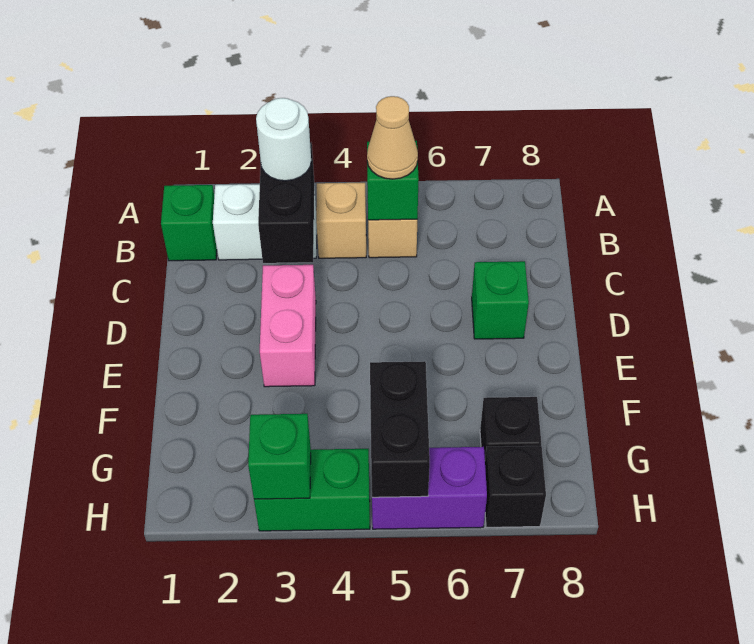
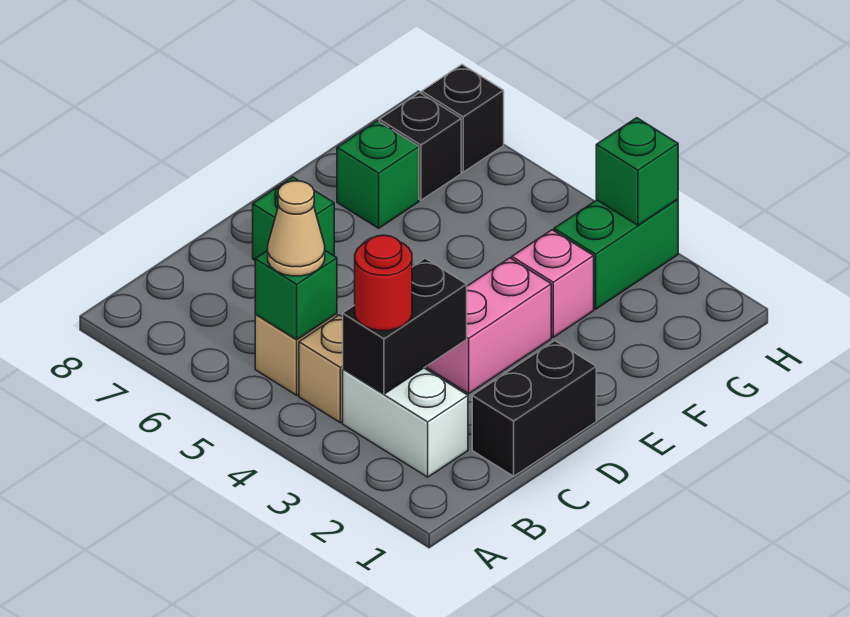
green 1x1 brick [161,185,217,261] -> green 1x1 brick moved to [337,121,419,228]
white 1x1 round brick [256,98,311,181] -> red 1x1 round brick [355,235,412,331]
none -> pink 1x1 brick [512,230,594,337]
black 1x2 brick [370,361,430,497] -> black 1x2 brick moved to [472,341,596,476]
green 1x2 brick [254,449,370,531] -> green 1x2 brick turned to [554,199,678,309]
purple 1x2 brick [372,447,487,529] -> none

